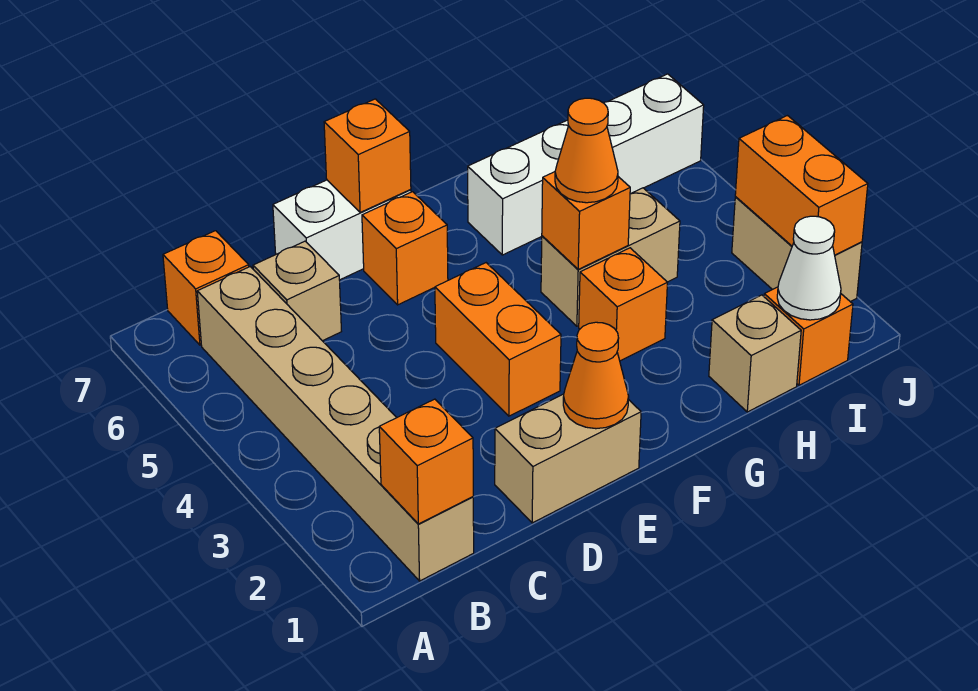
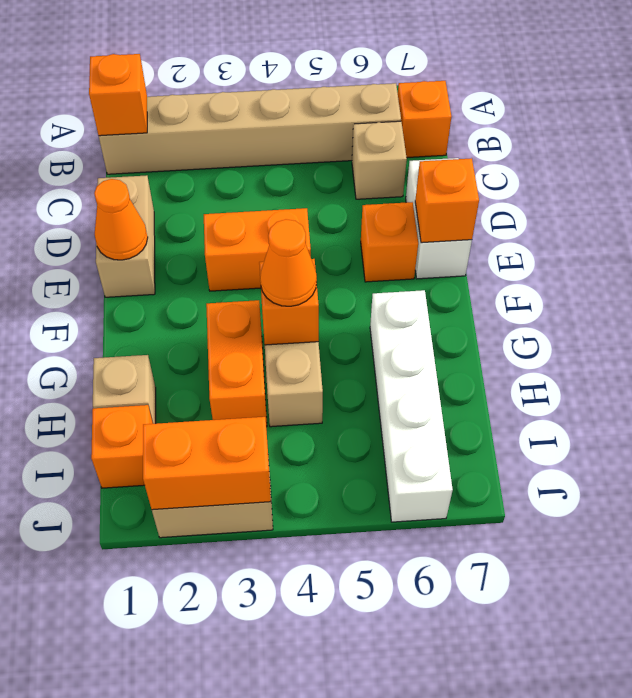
orange 1x1 brick [579,248,667,361] -> orange 1x2 brick [206,300,267,427]
white 1x1 cone [777,216,841,320] -> none

